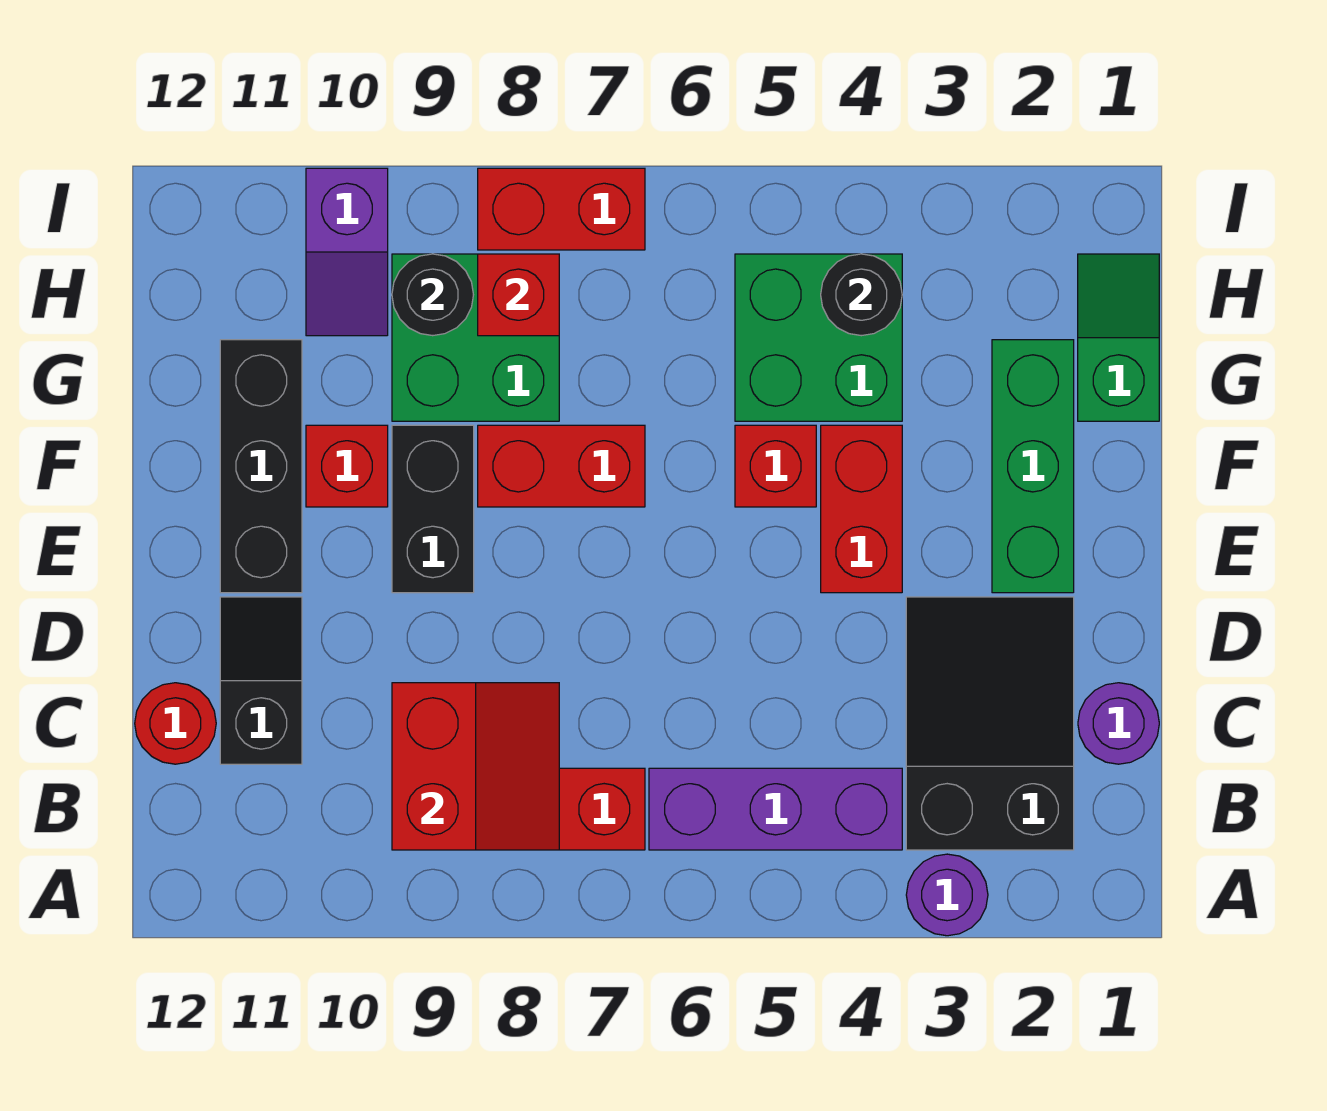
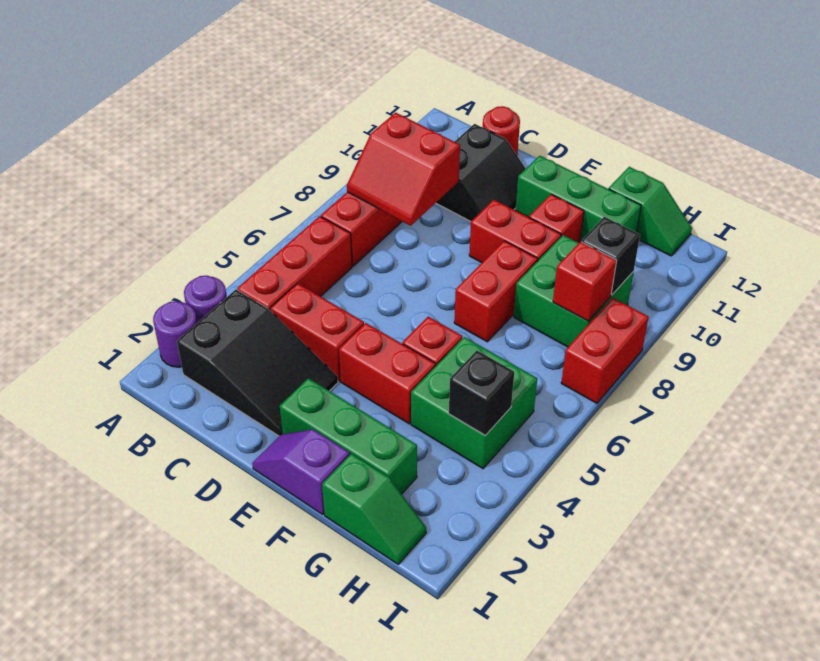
purple 1x3 brick [649,768,902,850] -> red 1x3 brick [237,216,352,311]
purple 1x1 round brick [1078,683,1159,764] -> purple 1x1 round brick moved to [153,301,197,367]
none -> red 1x2 brick [270,283,364,381]
black 1x2 slope [220,597,302,764] -> black 2x2 slope [436,124,526,221]
black 1x2 brick [392,425,474,593] -> red 1x2 brick [469,200,561,263]
black 1x3 brick [220,340,302,593] -> green 1x3 brick [515,156,641,242]
none -> green 1x2 slope [609,167,692,256]
black 1x1 round brick [821,254,902,336] -> black 1x1 brick [449,351,514,436]
black 1x1 round brick [392,254,473,336] -> black 1x1 brick [581,217,640,295]
purple 1x2 slope [306,168,388,336] -> purple 1x2 slope moved to [252,430,350,515]

